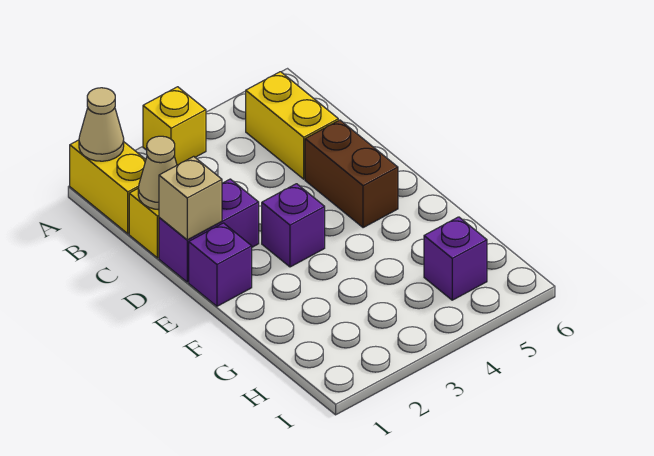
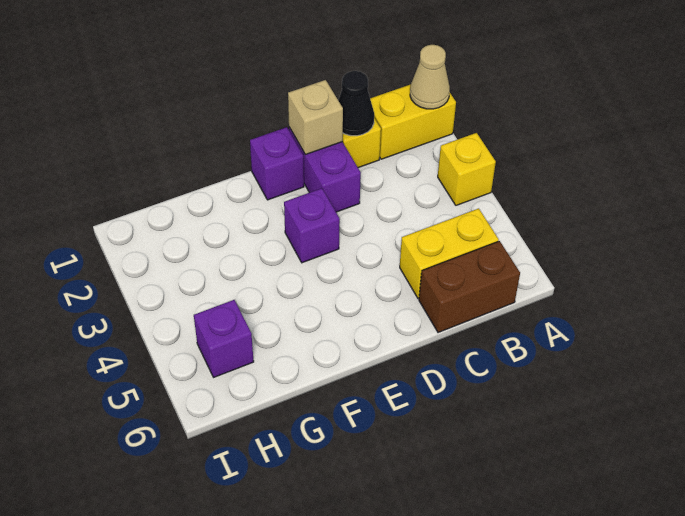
tan 1x1 cone [138,136,177,210] -> black 1x1 cone [338,71,374,136]
brown 1x2 brick [305,120,398,228] -> brown 1x2 brick moved to [419,241,520,333]

